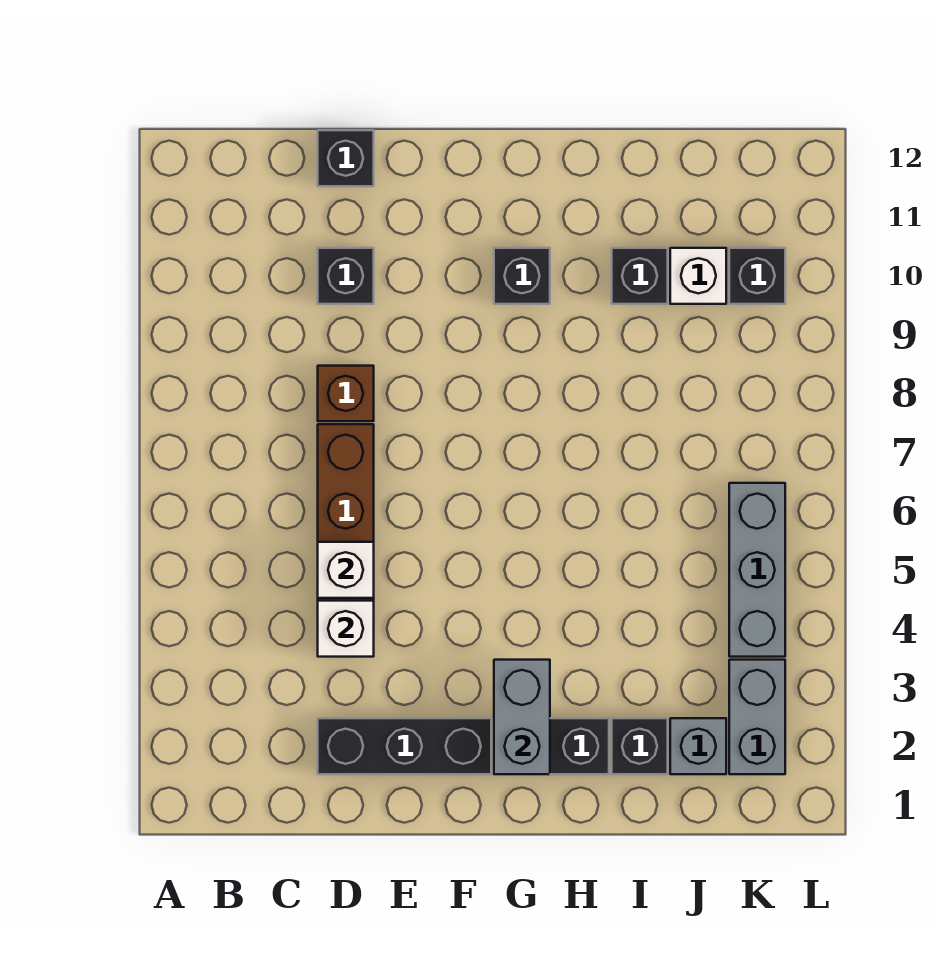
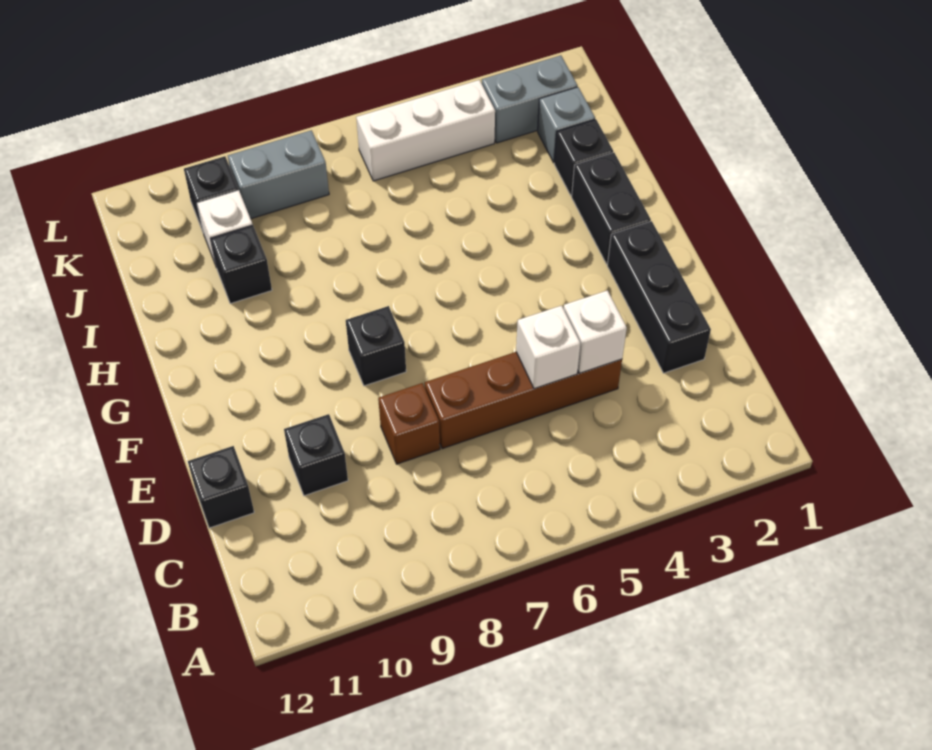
grey 1x2 brick [494,660,550,774] -> grey 1x2 brick moved to [228,130,329,219]
black 1x1 brick [494,248,550,304] -> black 1x1 brick moved to [346,306,406,386]
grey 1x3 brick [729,483,785,657] -> white 1x3 brick [356,80,495,181]

